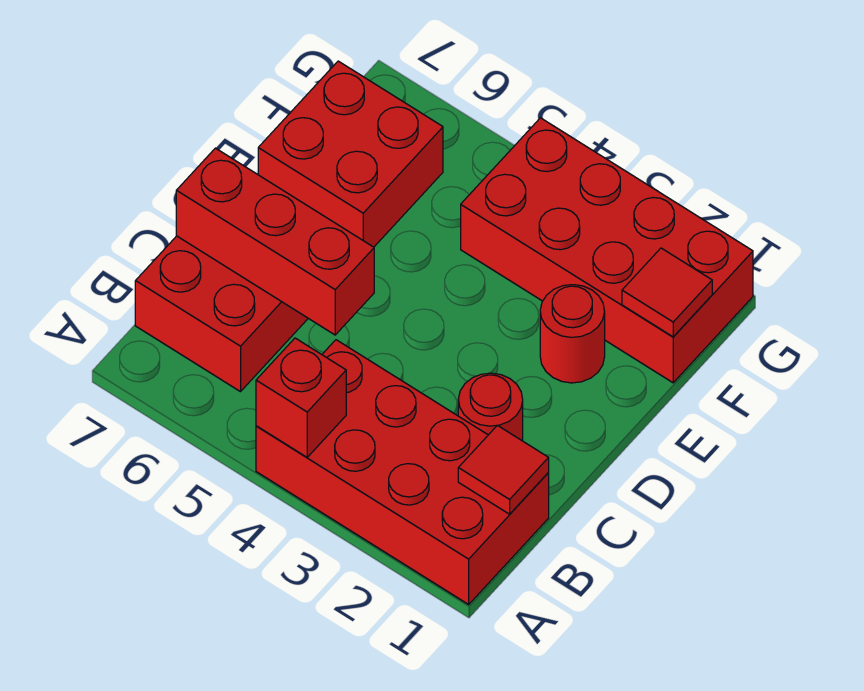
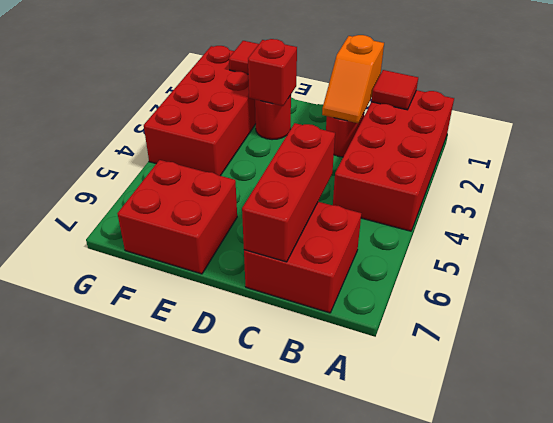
red 1x1 brick [256,338,346,457] -> red 1x1 brick moved to [248,39,297,106]
none -> orange 1x2 slope [322,35,384,123]

